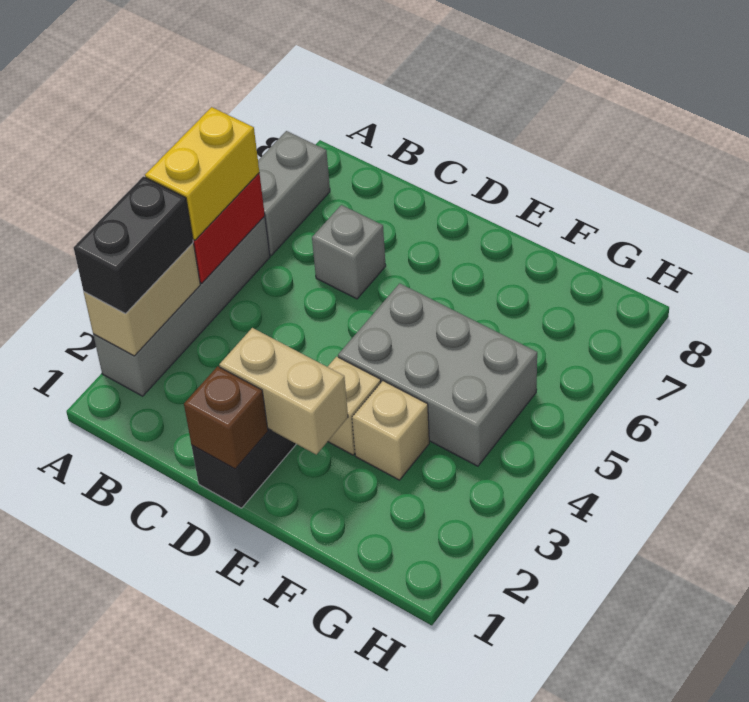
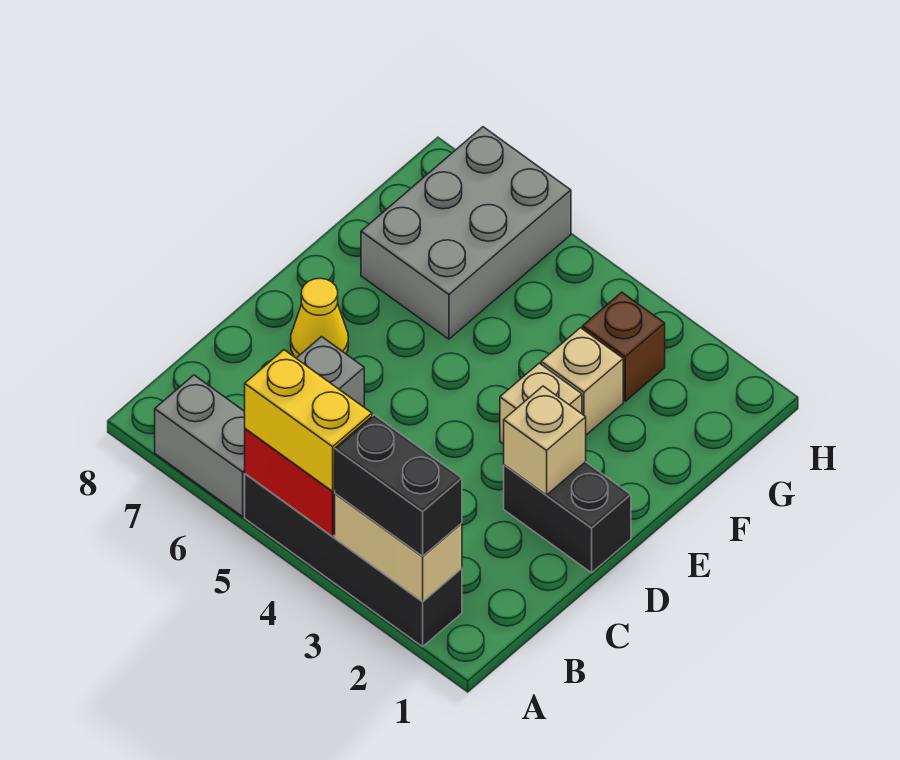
grey 1x4 brick [93,216,270,396] -> black 1x4 brick [245,474,462,647]
brown 1x1 brick [184,366,268,469] -> brown 1x1 brick moved to [582,292,665,401]
tan 1x2 brick [219,328,348,454] -> tan 1x1 brick [504,386,586,495]
none -> yellow 1x1 cone [291,278,348,358]
grey 2x3 brick [338,284,537,466] -> grey 2x3 brick moved to [361,127,571,339]

